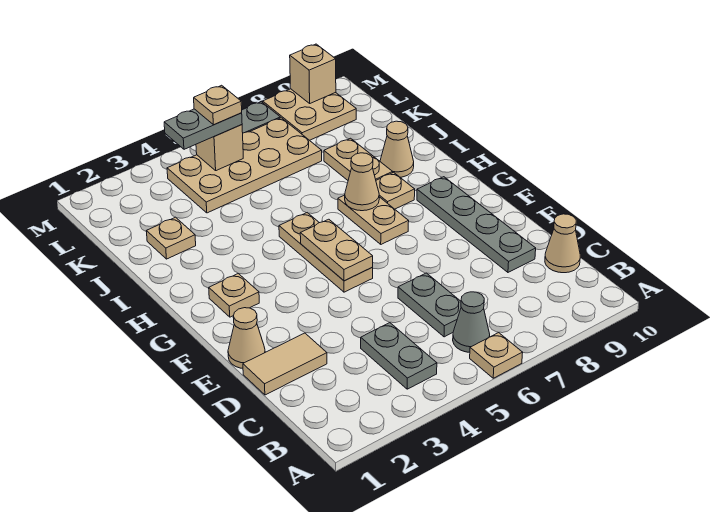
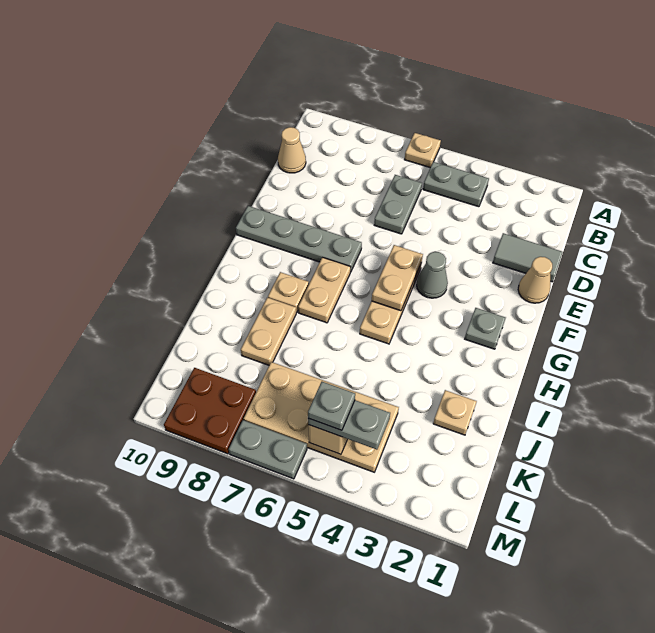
grey 1x2 plate [361,323,437,389] -> grey 1x2 plate turned to [423,162,489,207]
grey 1x1 cone [453,292,490,352] -> grey 1x1 cone moved to [417,252,448,298]
tan 1x2 tile [243,333,327,395] -> grey 1x2 tile [493,233,563,282]
grey 1x4 plate [417,177,536,272] -> grey 1x4 plate turned to [236,206,362,272]
tan 1x1 plate [209,274,259,317] -> grey 1x1 plate [465,308,506,349]
tan 1x1 cone [345,153,379,211] -> none
tan 1x1 cone [380,121,414,177] -> none
tan 1x1 plate [194,85,242,125] -> grey 1x1 plate [308,382,355,430]
tan 2x2 plate [263,89,356,140] -> brown 2x2 plate [164,368,256,454]
tan 1x1 brick [290,44,336,103] -> none

